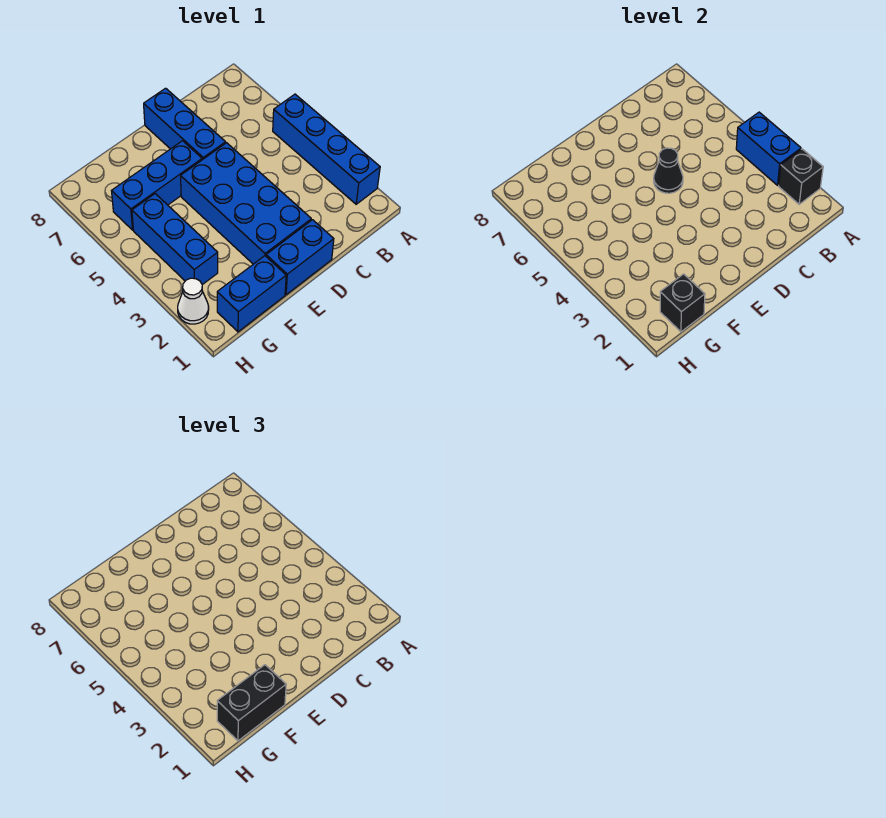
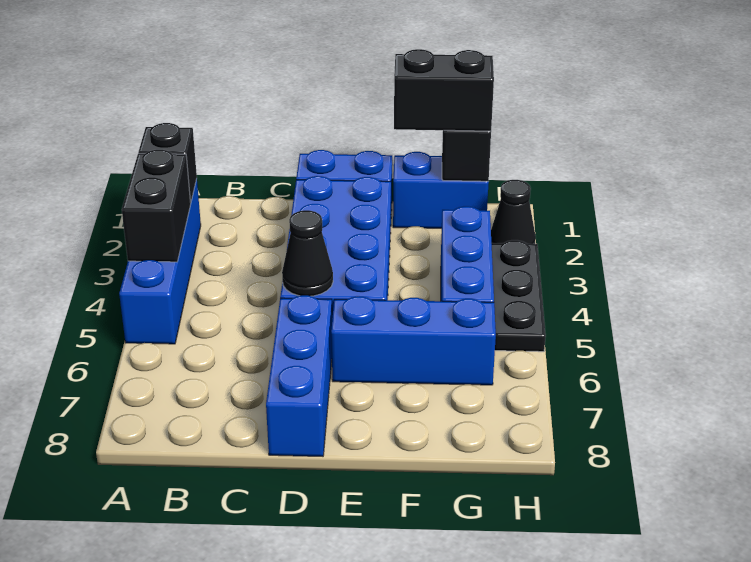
blue 1x2 brick [736,112,801,185] -> black 1x2 brick [122,150,191,262]
white 1x1 cone [178,278,209,324] -> black 1x1 cone [491,180,536,244]
none -> black 1x3 plate [491,240,546,352]

